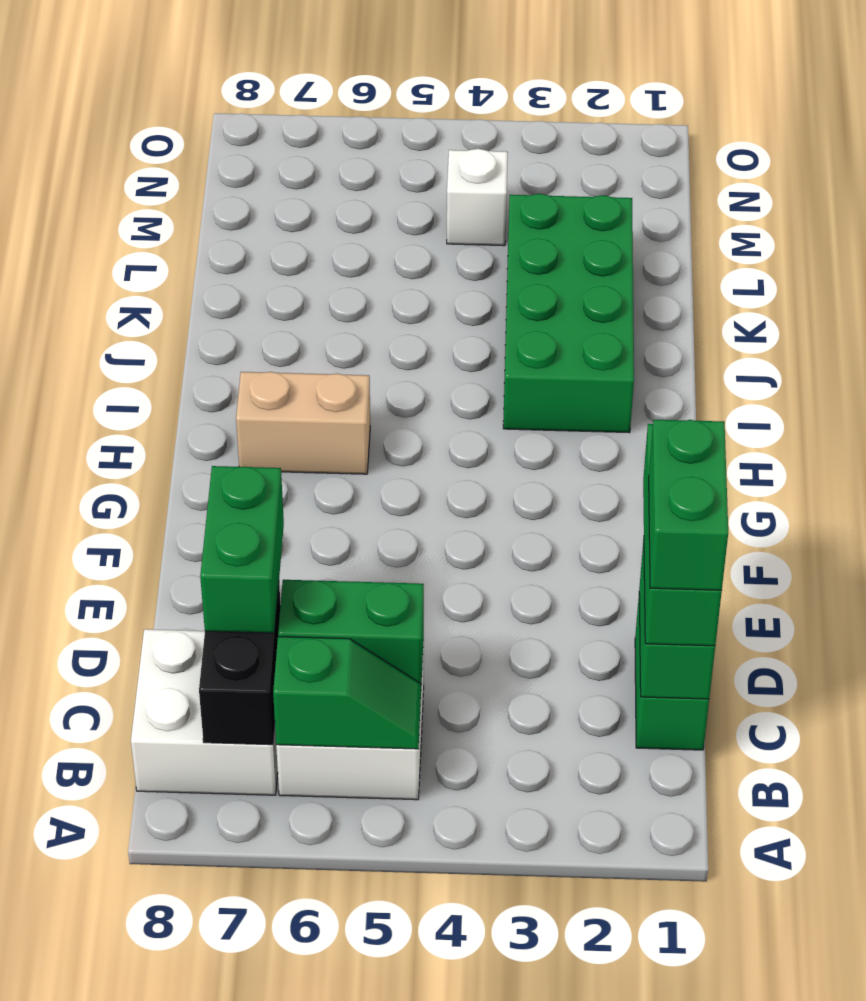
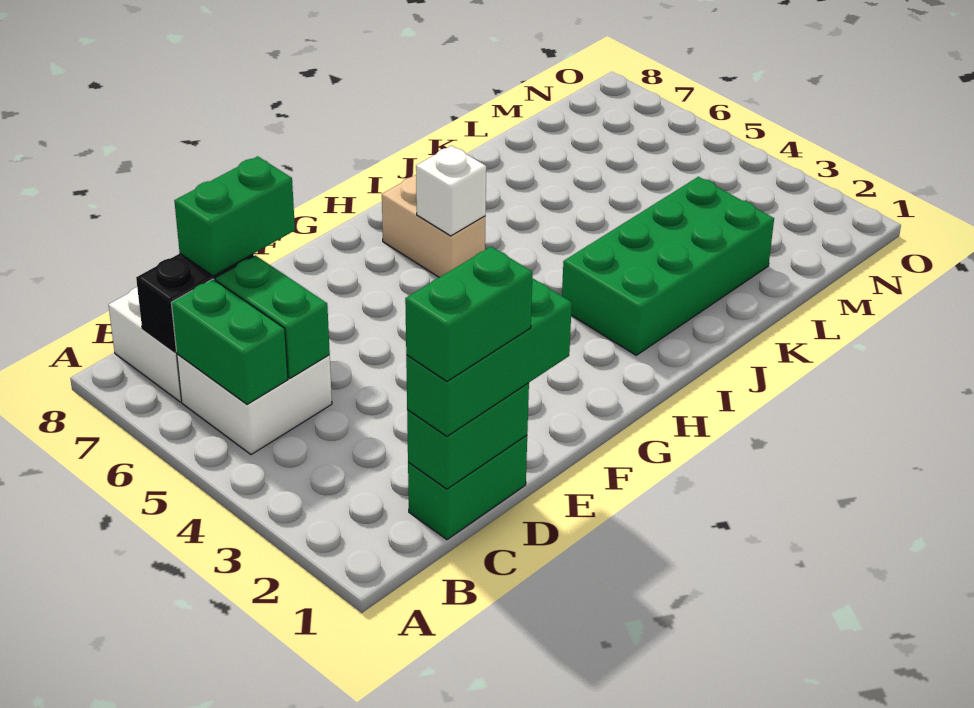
green 1x2 slope [273,637,421,749] -> green 1x2 brick [171,279,288,404]
white 1x1 brick [447,149,508,246] -> white 1x1 brick moved to [416,146,486,236]

